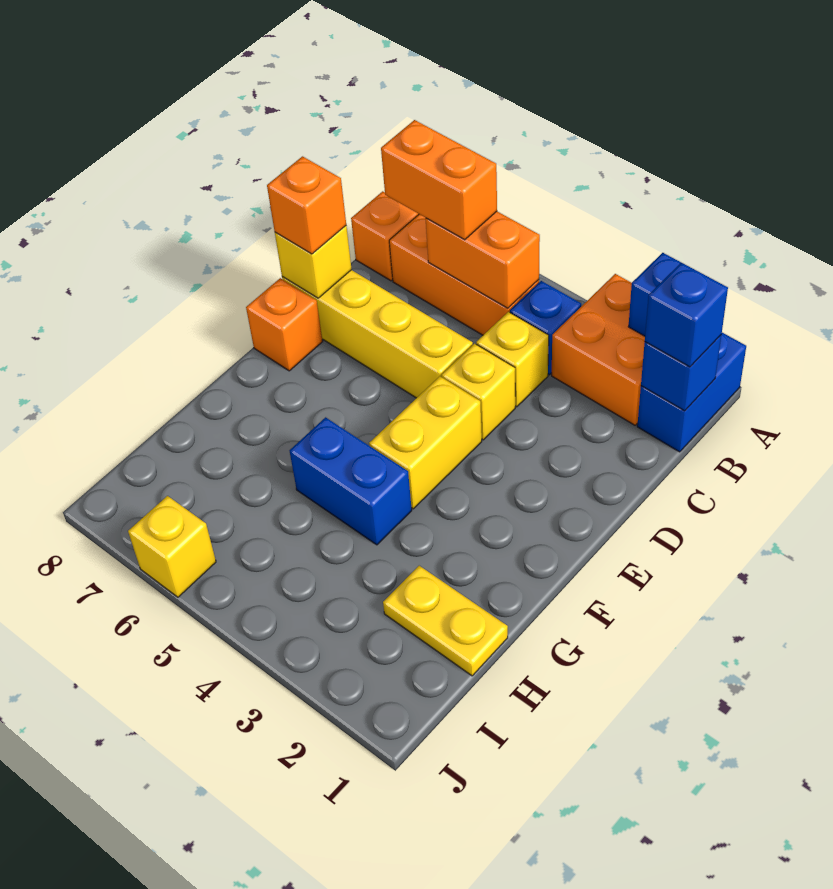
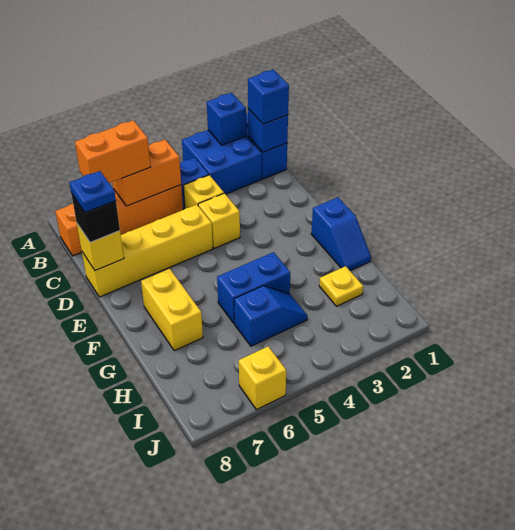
orange 2x2 brick [552,274,645,425] -> blue 2x2 brick [182,130,262,194]
orange 1x1 brick [267,156,346,254] -> black 1x1 brick [71,193,120,242]
none -> blue 1x1 plate [69,171,116,213]
yellow 1x2 brick [369,376,482,509] -> yellow 1x2 brick moved to [141,269,203,351]
orange 1x1 brick [246,278,323,371] -> none
none -> blue 1x2 slope [311,197,371,271]
yellow 1x2 plate [383,566,508,676] -> yellow 1x1 plate [319,266,363,306]
none -> blue 1x2 slope [234,286,307,346]

